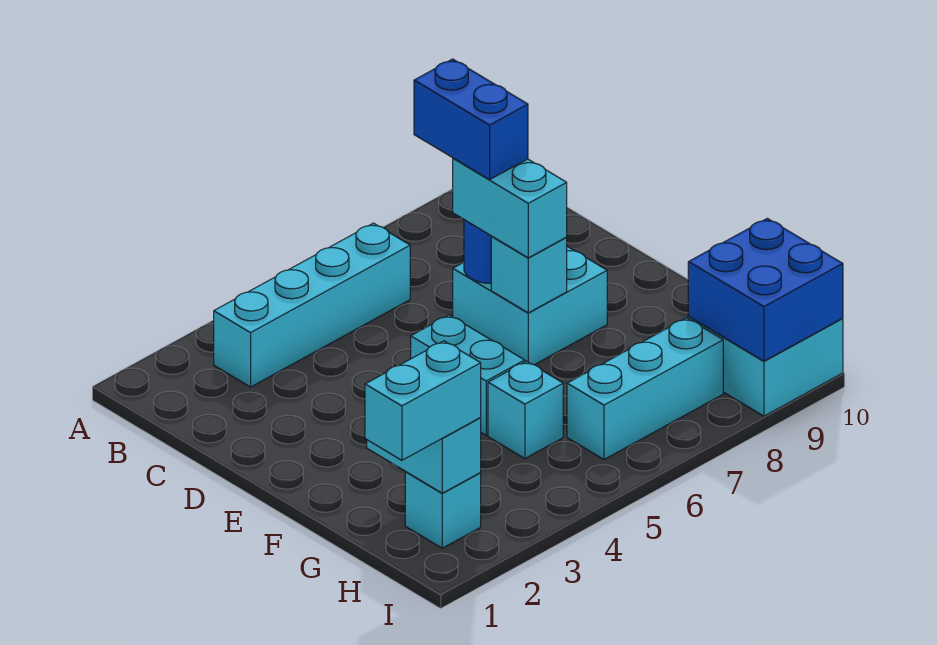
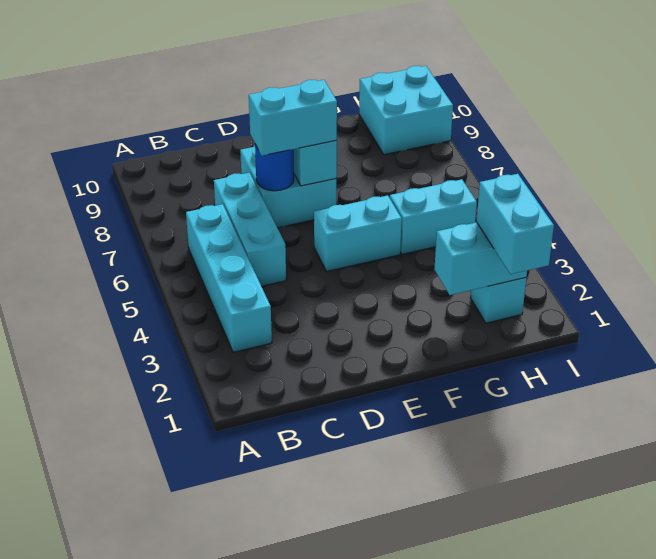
blue 1x2 brick [414,59,528,180] -> none
cyan 1x1 brick [488,361,563,459] -> cyan 1x2 brick [390,179,477,254]
cyan 1x3 brick [567,318,723,459] -> cyan 1x3 brick moved to [214,173,286,286]
blue 2x2 brick [688,218,843,361] -> none

